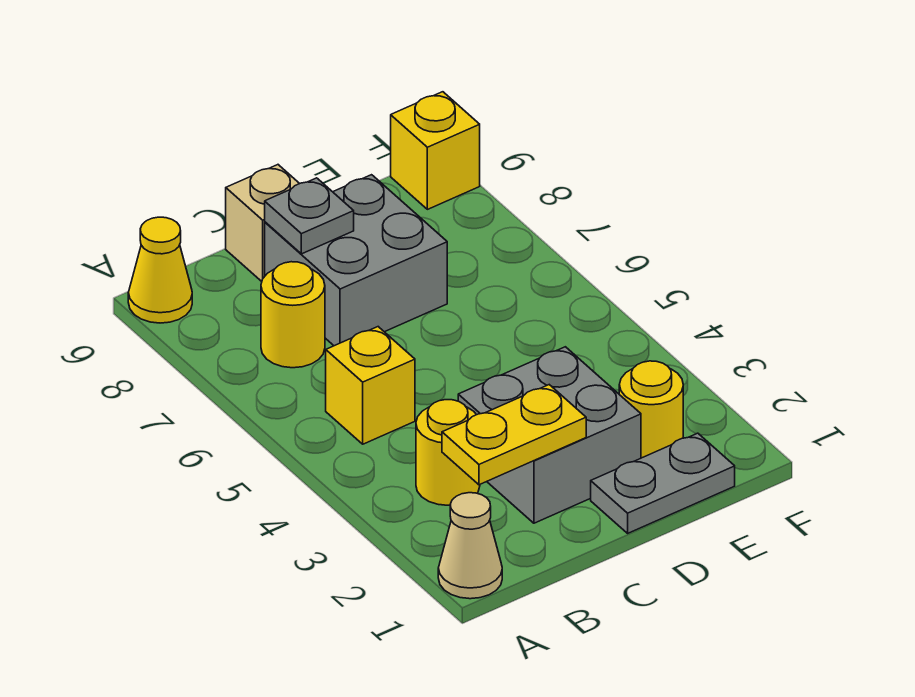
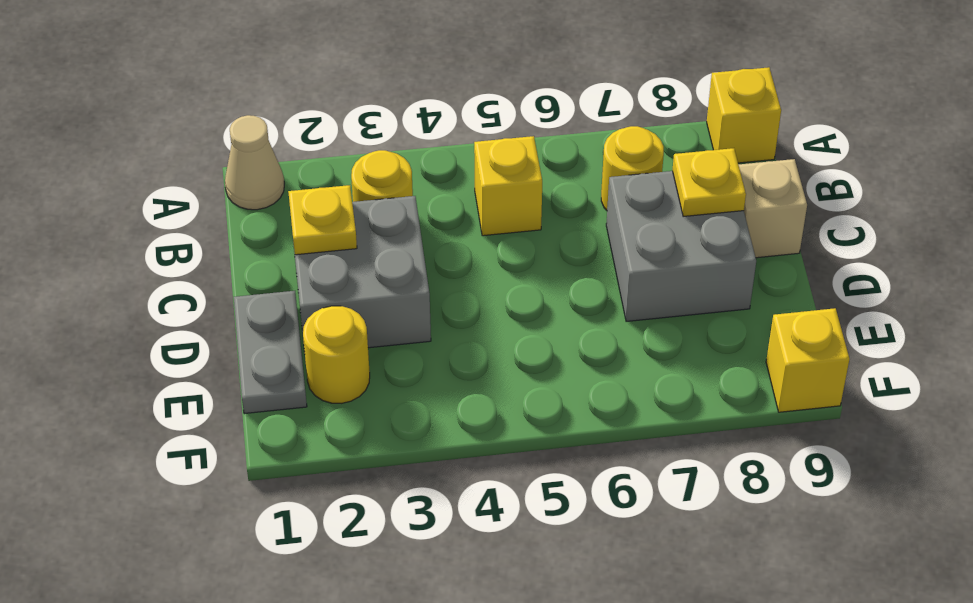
yellow 1x1 cone [128,217,192,323] -> yellow 1x1 brick [707,67,781,163]
yellow 1x2 plate [442,385,586,485] -> yellow 1x1 plate [288,185,357,255]
grey 1x1 plate [265,178,354,254] -> yellow 1x1 plate [672,148,746,217]

